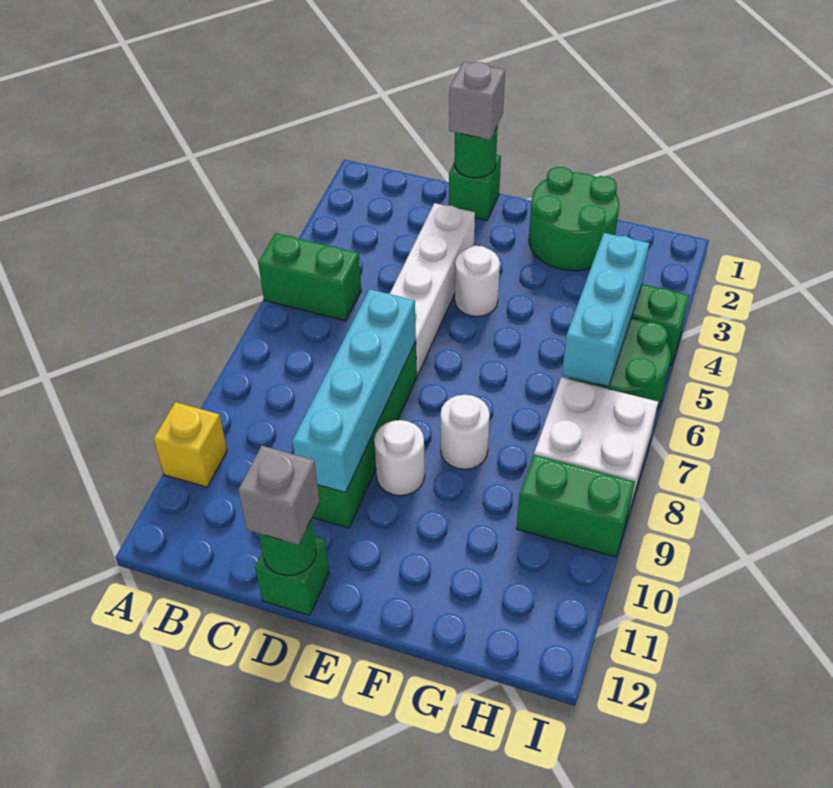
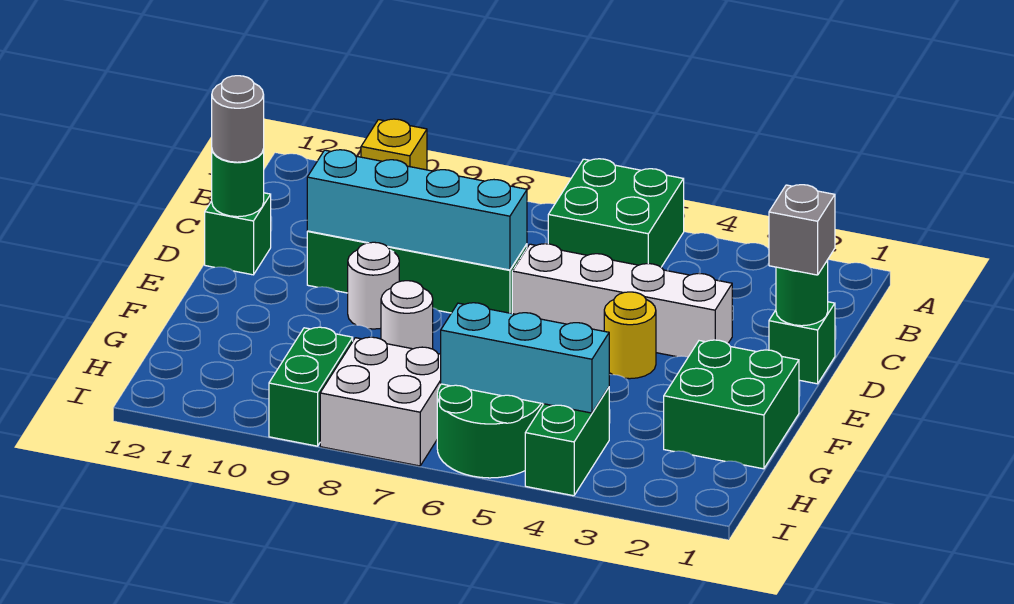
green 1x2 brick [258,233,361,321] -> green 2x2 brick [548,159,684,267]
grey 1x1 brick [238,446,320,545] -> grey 1x1 round brick [212,76,264,162]
white 1x1 round brick [455,246,500,316] -> yellow 1x1 round brick [604,292,656,379]
green 2x2 round brick [529,167,619,271] -> green 2x2 brick [664,340,799,469]

